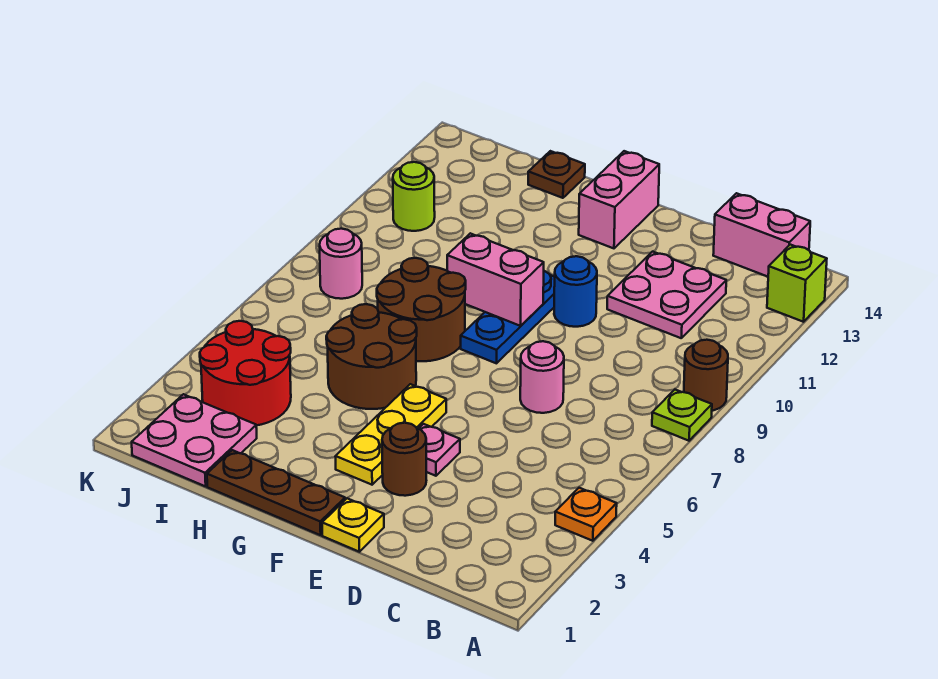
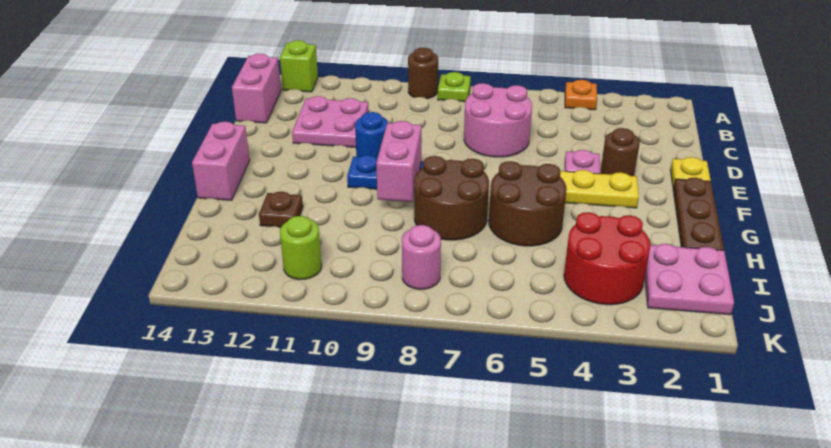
pink 1x1 round brick [520,341,564,413] -> pink 2x2 round brick [464,83,532,157]
pink 1x2 brick [579,151,659,248] -> pink 1x2 brick turned to [192,122,250,200]
brown 1x1 plate [528,151,585,198] -> brown 1x1 plate moved to [259,192,303,227]

